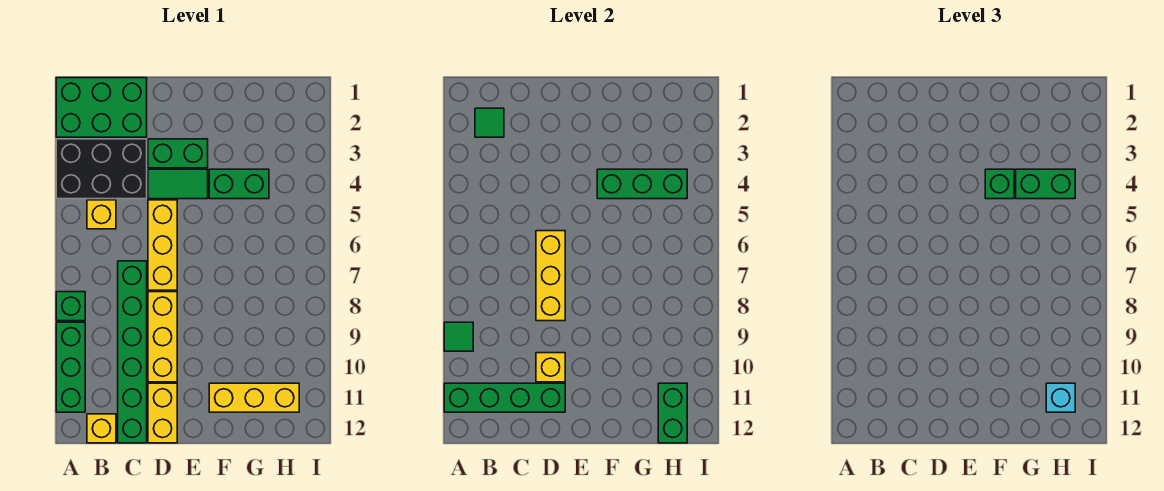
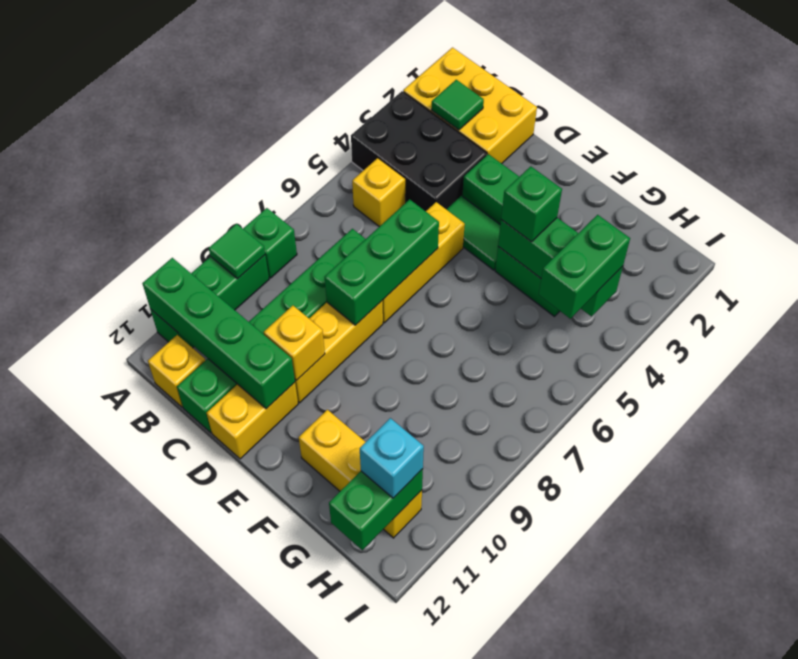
green 2x3 brick [56,78,147,137] -> yellow 2x3 brick [403,48,537,164]
yellow 1x3 brick [536,231,565,321] -> green 1x3 brick [325,199,439,325]
green 1x2 brick [1016,169,1075,199] -> green 1x2 brick turned to [539,215,630,319]

